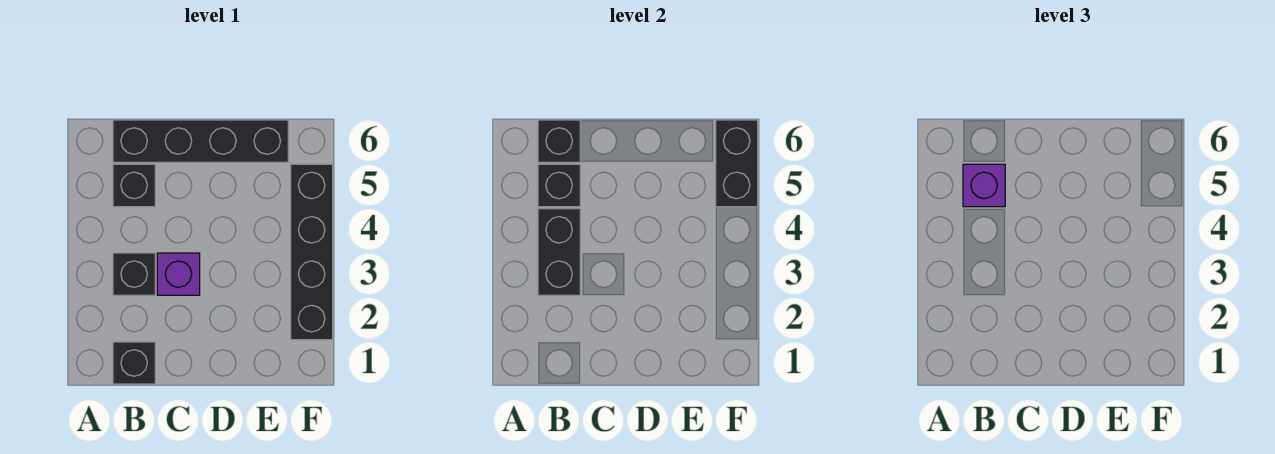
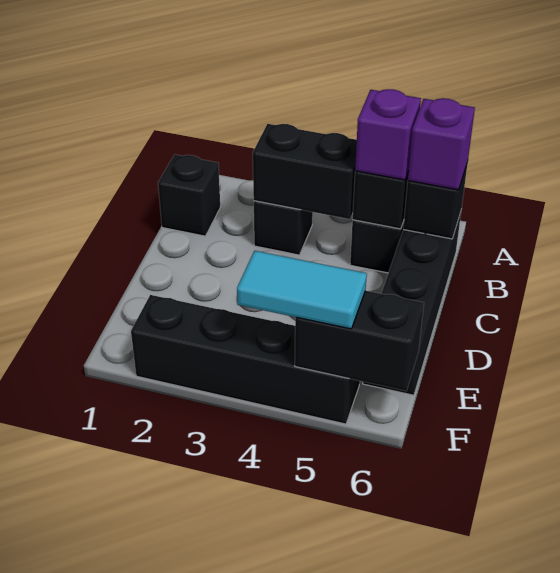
purple 1x1 brick [157,253,200,295] -> purple 1x1 brick moved to [408,98,475,190]
none -> cyan 1x2 tile [237,251,367,329]

